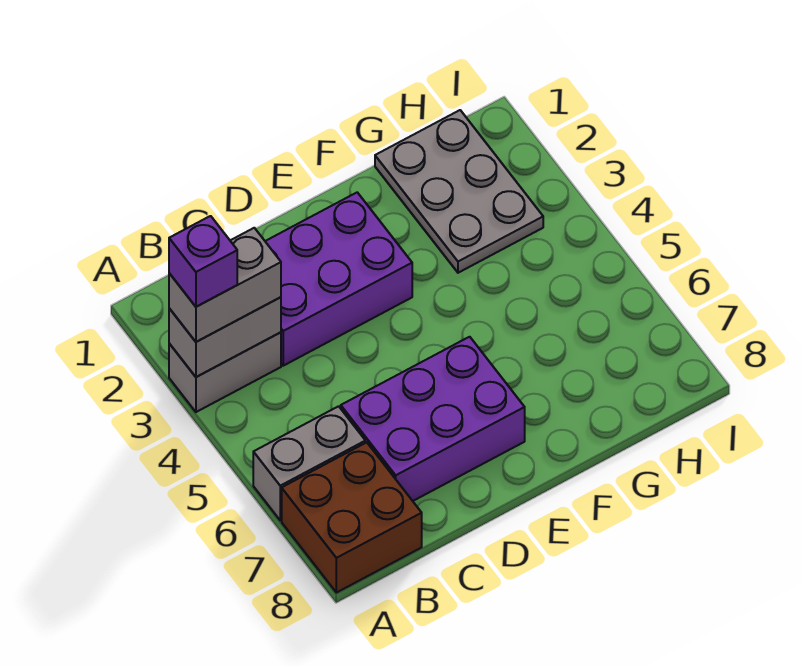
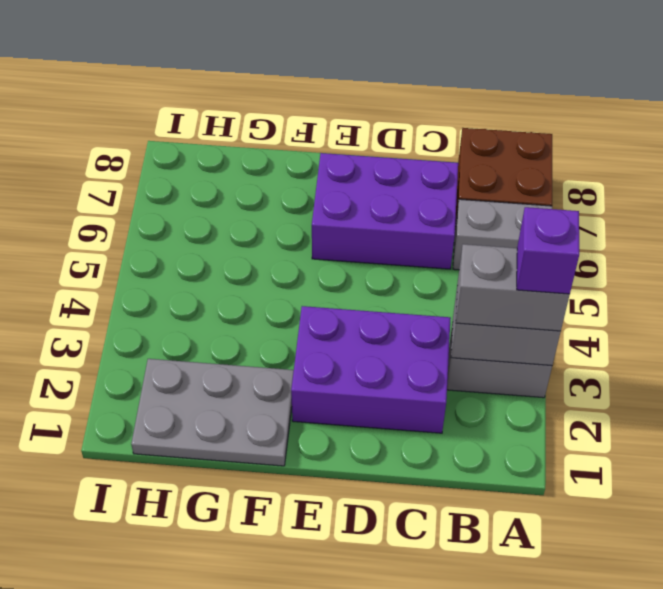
grey 2x3 plate [375,110,543,273] -> grey 2x3 plate turned to [131,359,294,466]

